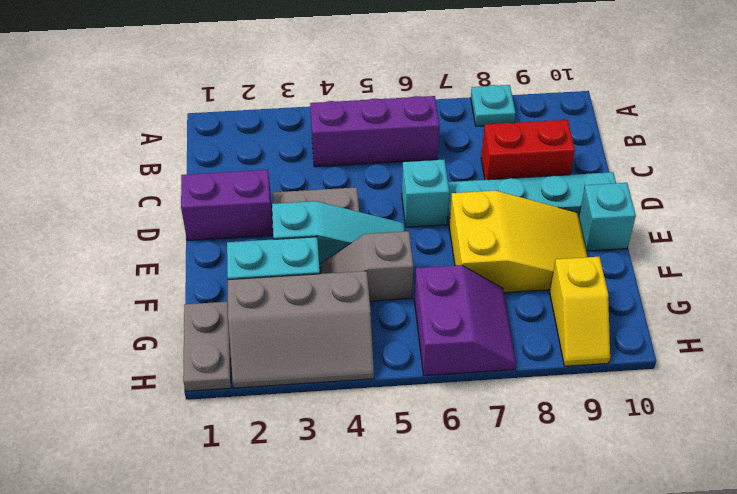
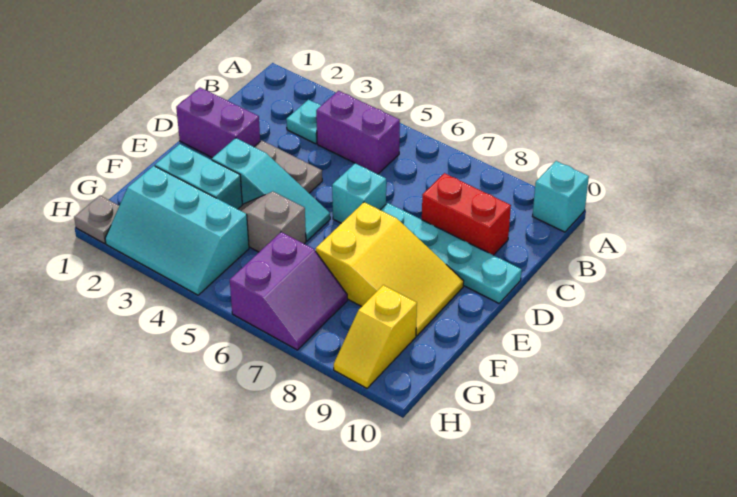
cyan 1x1 plate [471,85,516,126] -> cyan 1x1 plate moved to [286,100,321,144]
purple 1x3 brick [310,96,439,167] -> purple 1x2 brick [316,91,400,174]
cyan 1x1 brick [579,183,636,251] -> cyan 1x1 brick moved to [532,161,589,232]
grey 1x2 plate [183,302,231,391] -> grey 1x1 plate [74,196,119,243]
grey 2x3 slope [228,271,374,388] -> cyan 2x3 slope [105,166,249,295]

